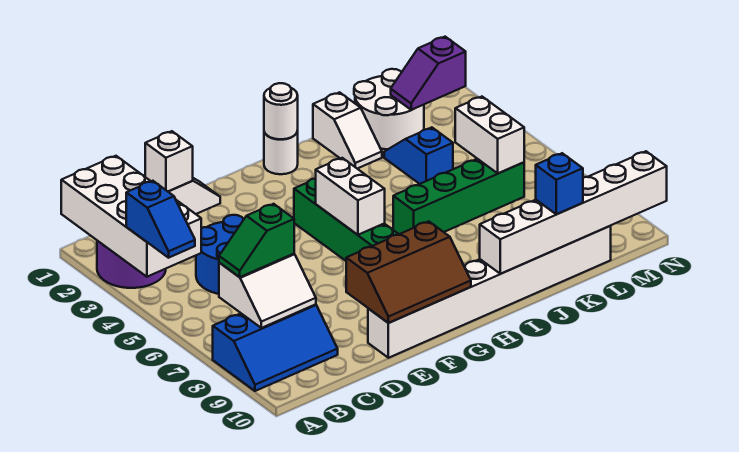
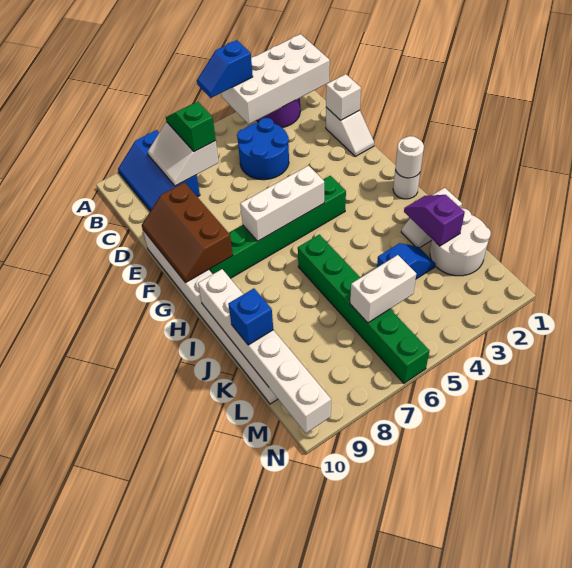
white 1x2 brick [316,158,385,235] -> white 1x3 brick [240,166,324,241]
green 1x4 brick [393,159,524,234] -> green 1x6 brick [298,235,430,383]
purple 1x2 slope [391,37,466,110] -> purple 1x2 slope moved to [404,195,465,246]

